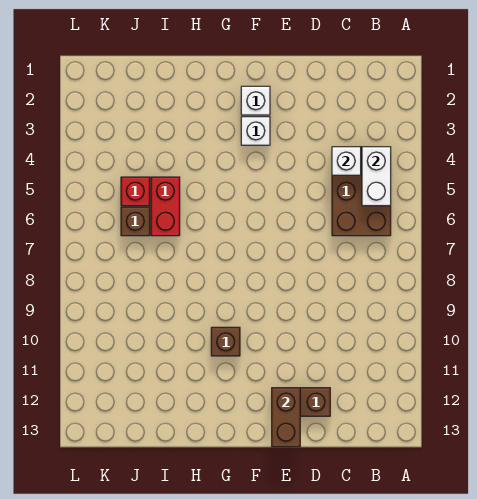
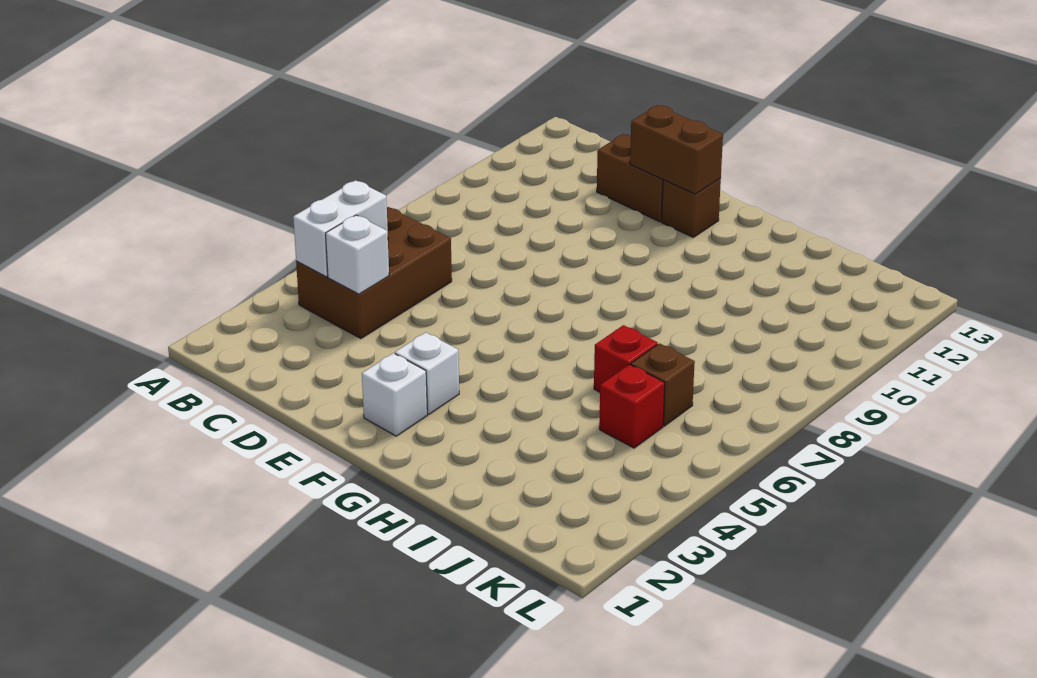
brown 1x2 brick [272,388,300,447] -> brown 1x2 brick turned to [630,105,723,194]
brown 1x1 brick [211,327,240,356] -> brown 1x1 brick moved to [662,178,721,237]
red 1x2 brick [151,177,180,236] -> red 1x1 brick [594,325,658,392]

